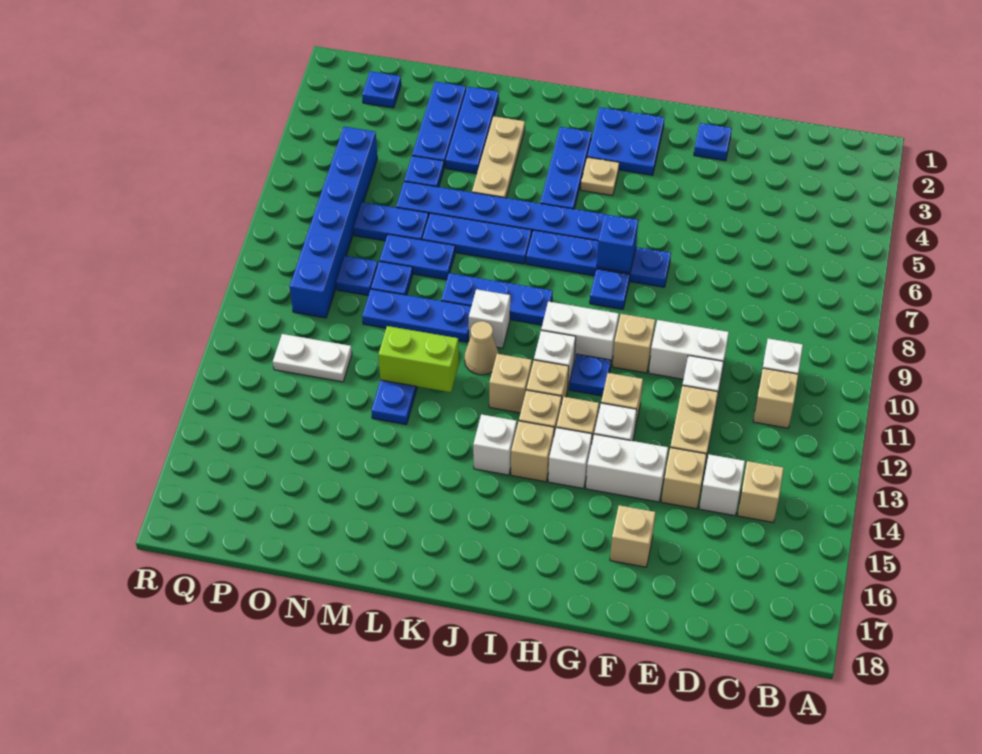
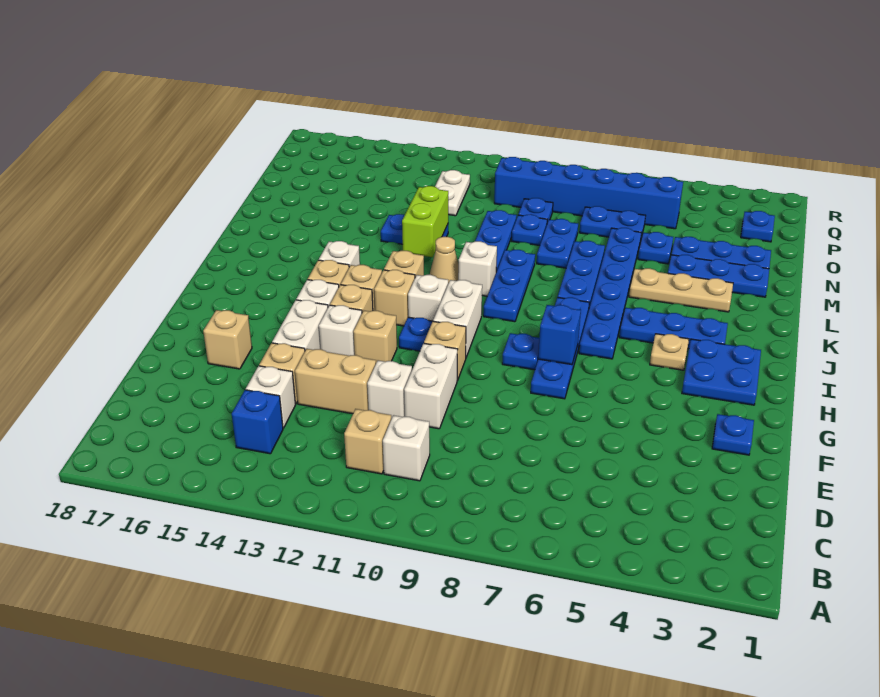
tan 1x1 brick [737,461,784,523] -> blue 1x1 brick [232,390,283,454]
blue 1x2 plate [354,202,429,241] -> blue 1x2 plate turned to [579,206,646,238]

